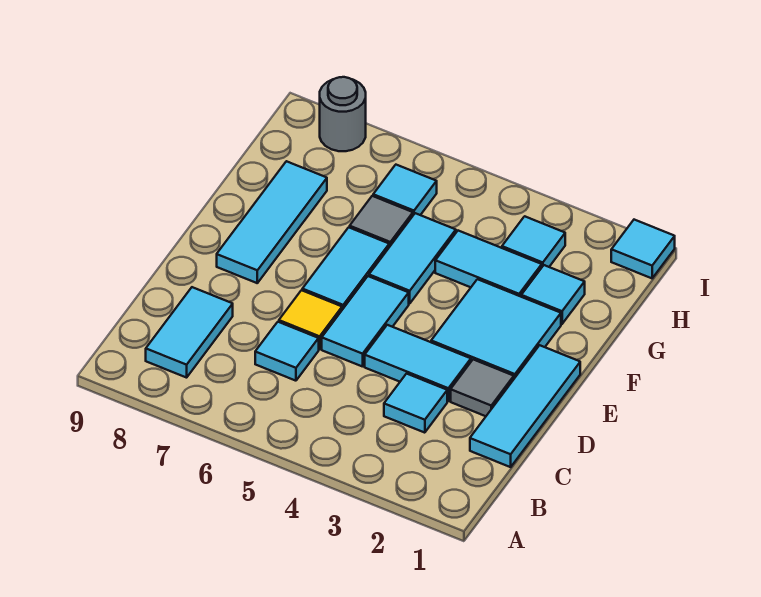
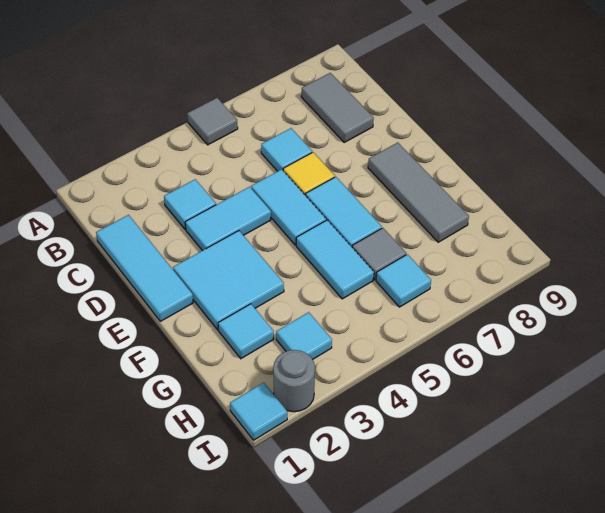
cyan 1x2 tile [146,287,233,378] -> grey 1x2 tile [301,73,374,142]
grey 1x1 tile [451,359,514,416] -> grey 1x1 tile moved to [187,98,238,145]
cyan 1x3 tile [217,161,327,283] -> grey 1x3 tile [368,143,469,242]
cyan 1x2 tile [435,231,542,297] -> none
grey 1x1 round brick [320,77,366,151] -> grey 1x1 round brick moved to [273,350,315,412]

